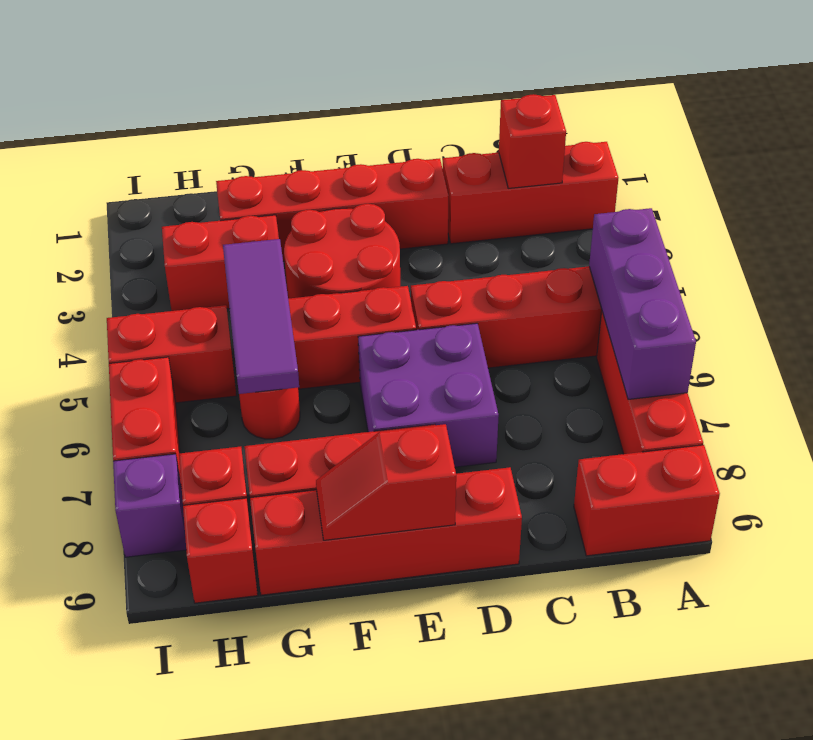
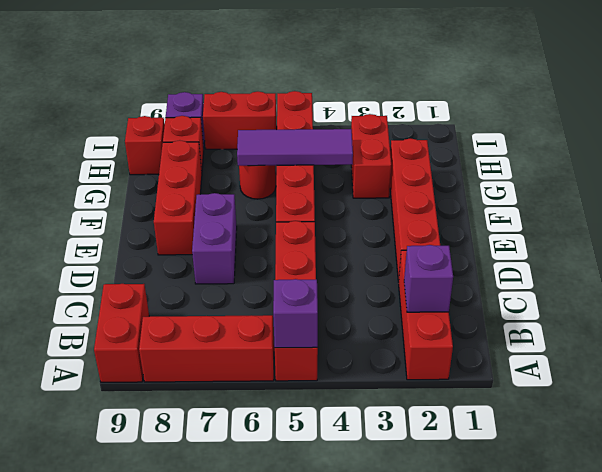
purple 1x3 brick [589,208,696,399] -> purple 1x1 brick [273,279,318,348]
red 1x1 brick [499,94,566,188] -> purple 1x1 brick [404,245,453,312]
purple 2x2 brick [358,323,499,467] -> purple 1x2 brick [192,193,237,284]
red 1x4 brick [250,467,522,595] -> none
red 2x2 round brick [284,204,400,299] -> none
red 1x2 slope [316,424,456,540] -> none

